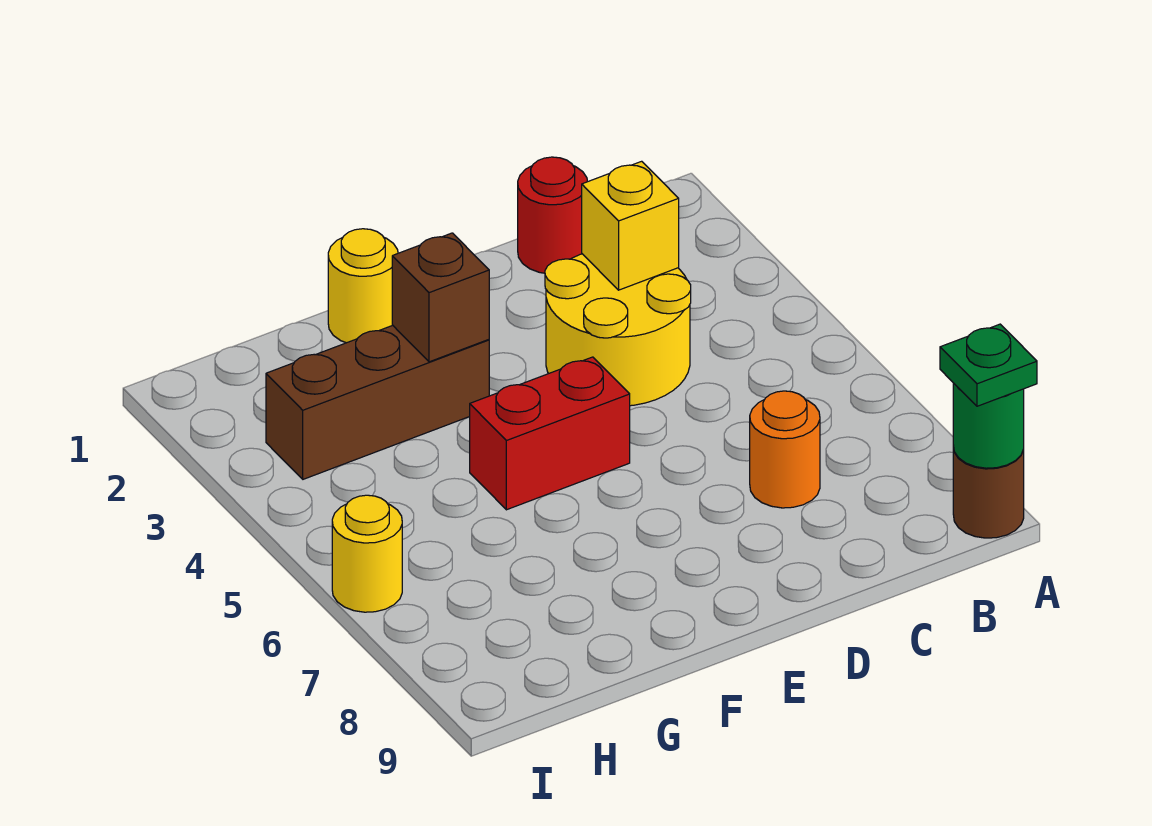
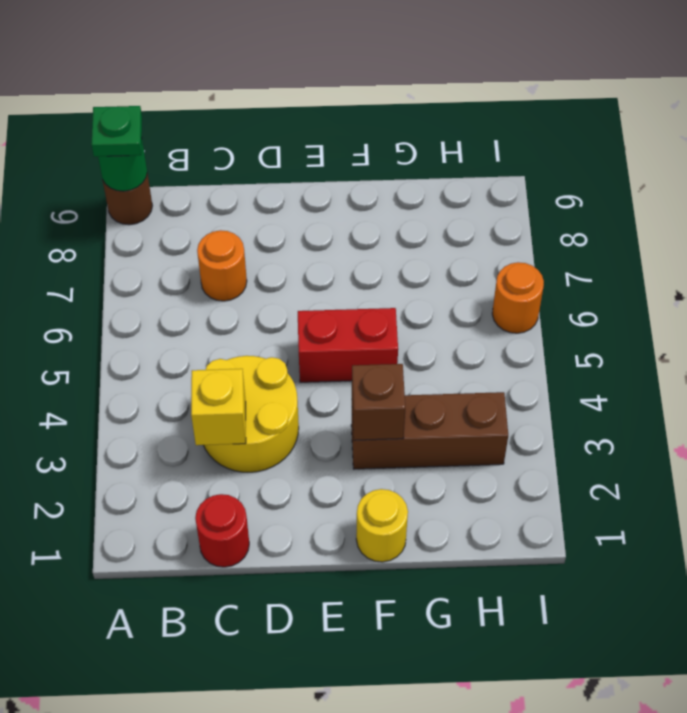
yellow 1x1 round brick [332,495,402,612] -> orange 1x1 round brick [492,262,544,333]

